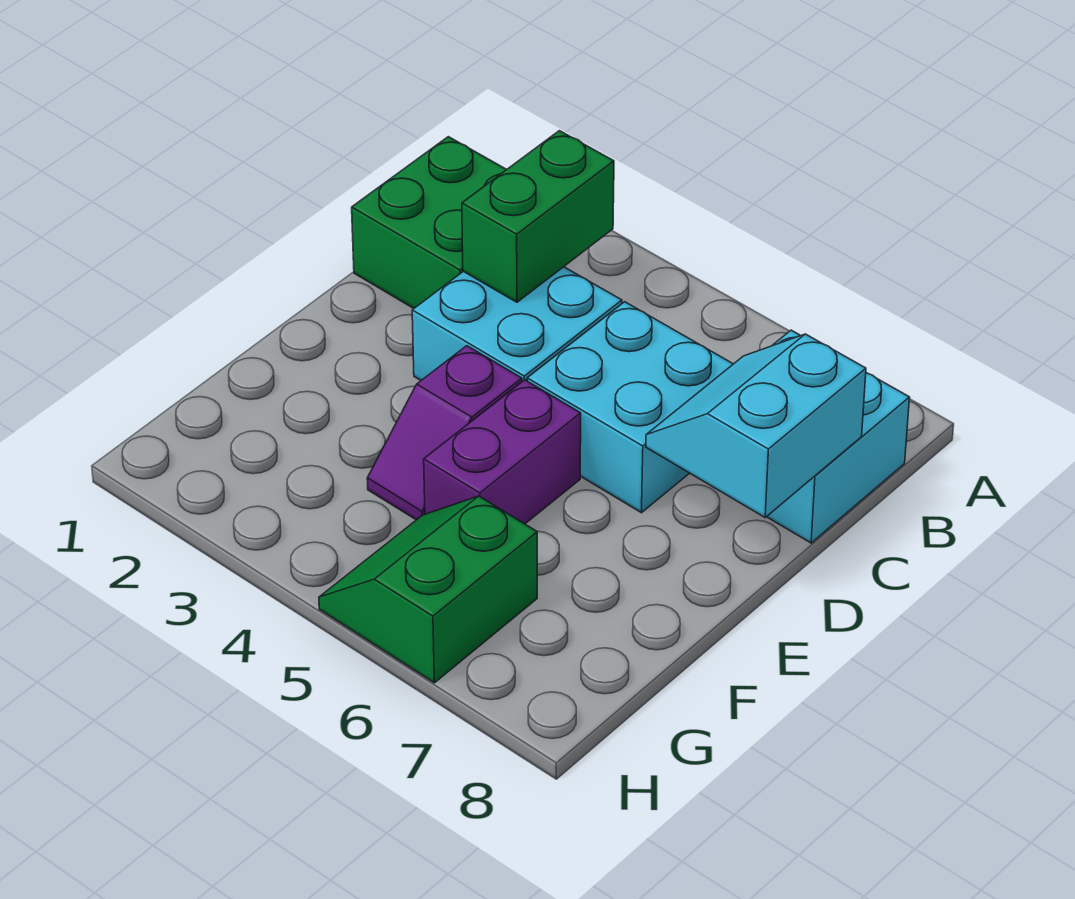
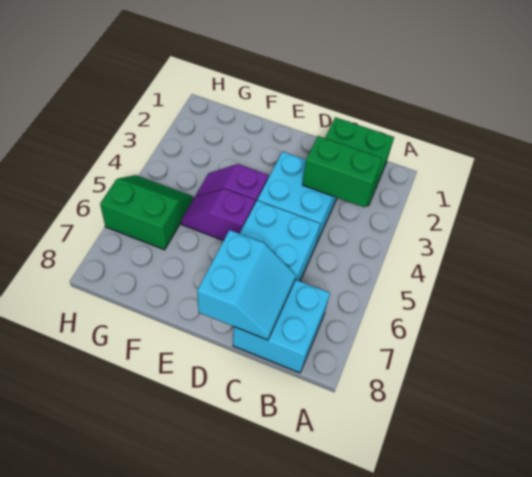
cyan 2x2 slope [646,334,866,517] -> cyan 2x2 slope turned to [197,230,296,340]
purple 1x2 brick [424,380,581,524] -> purple 1x2 slope [181,189,255,241]

